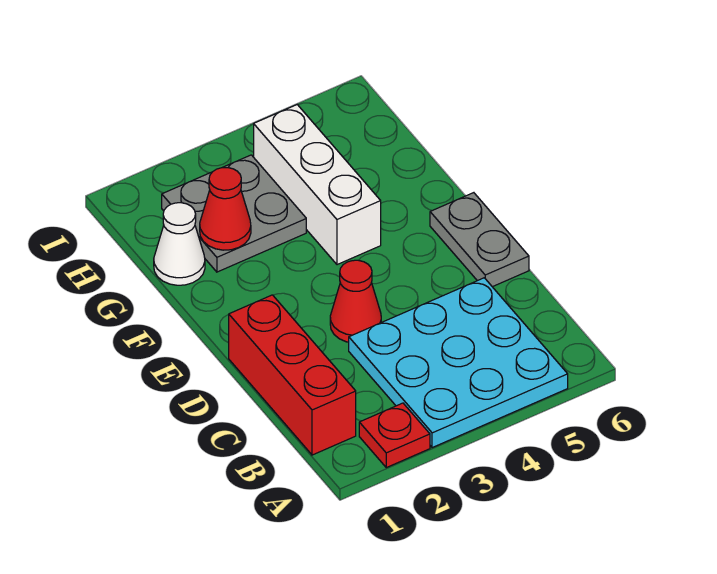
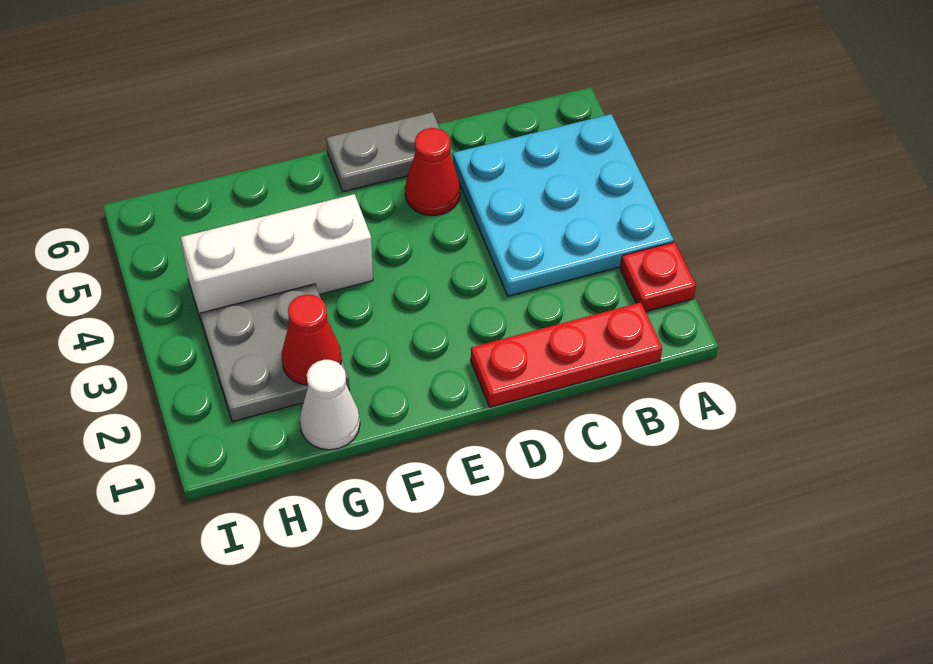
red 1x3 brick [229,295,356,455] -> red 1x3 plate [471,302,662,407]
red 1x1 cone [330,260,381,342] -> red 1x1 cone moved to [405,128,460,216]

